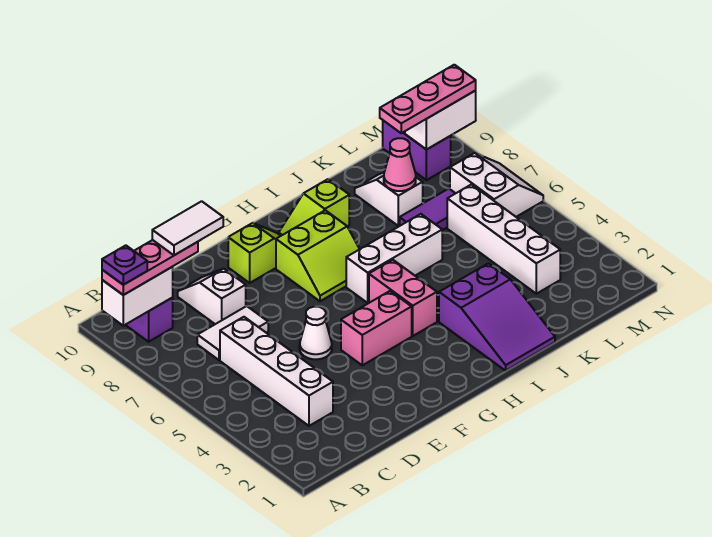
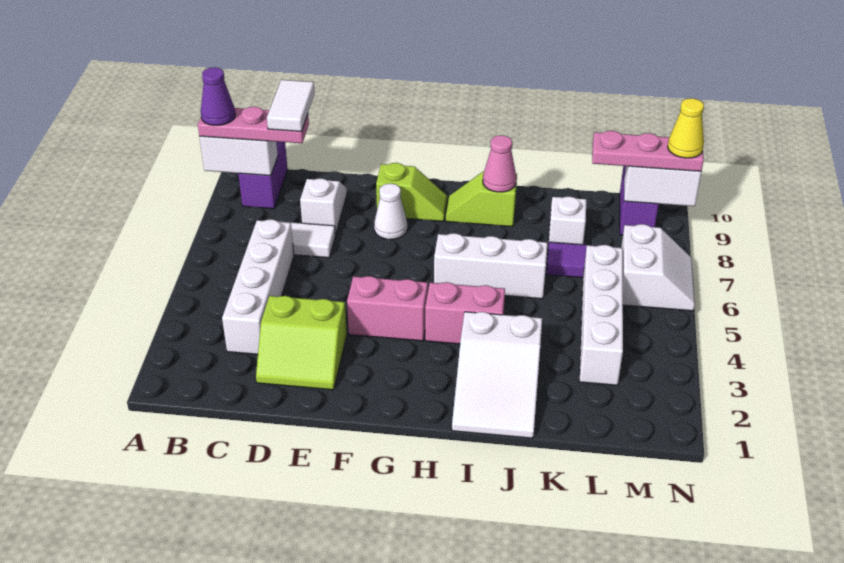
purple 1x1 plate [102,245,147,285] -> purple 1x1 cone [201,67,235,125]
white 1x2 tile [152,201,223,255] -> white 1x2 tile turned to [267,80,315,131]
white 1x1 cone [300,307,332,359] -> white 1x1 cone moved to [374,184,407,239]
lime 2x2 slope [276,210,359,301] -> lime 2x2 slope moved to [256,296,347,390]
pink 1x2 brick [369,260,437,336] -> pink 1x2 brick turned to [425,282,505,344]
purple 2x3 slope [439,263,555,371] -> white 2x3 slope [452,312,542,438]
pink 1x1 cone [384,138,416,191] -> pink 1x1 cone moved to [483,135,517,192]
none -> yellow 1x1 cone [668,98,704,158]

